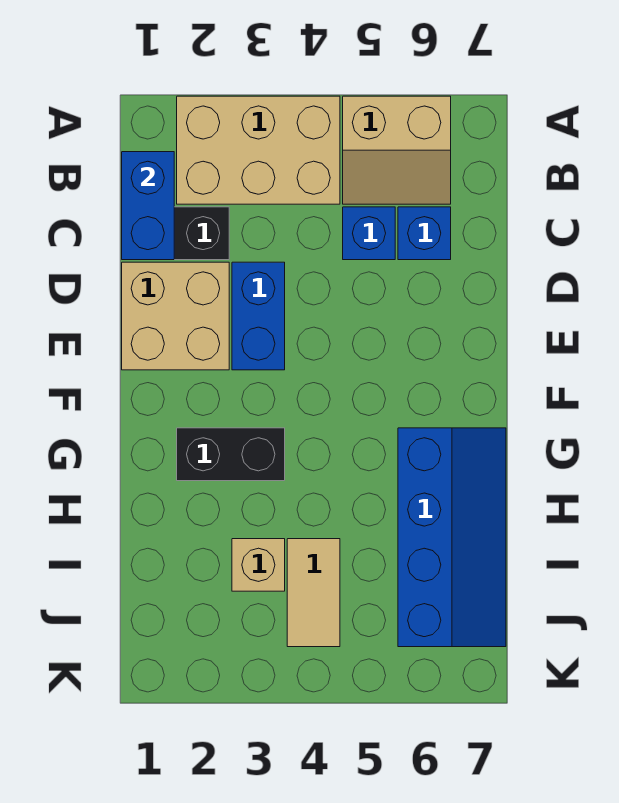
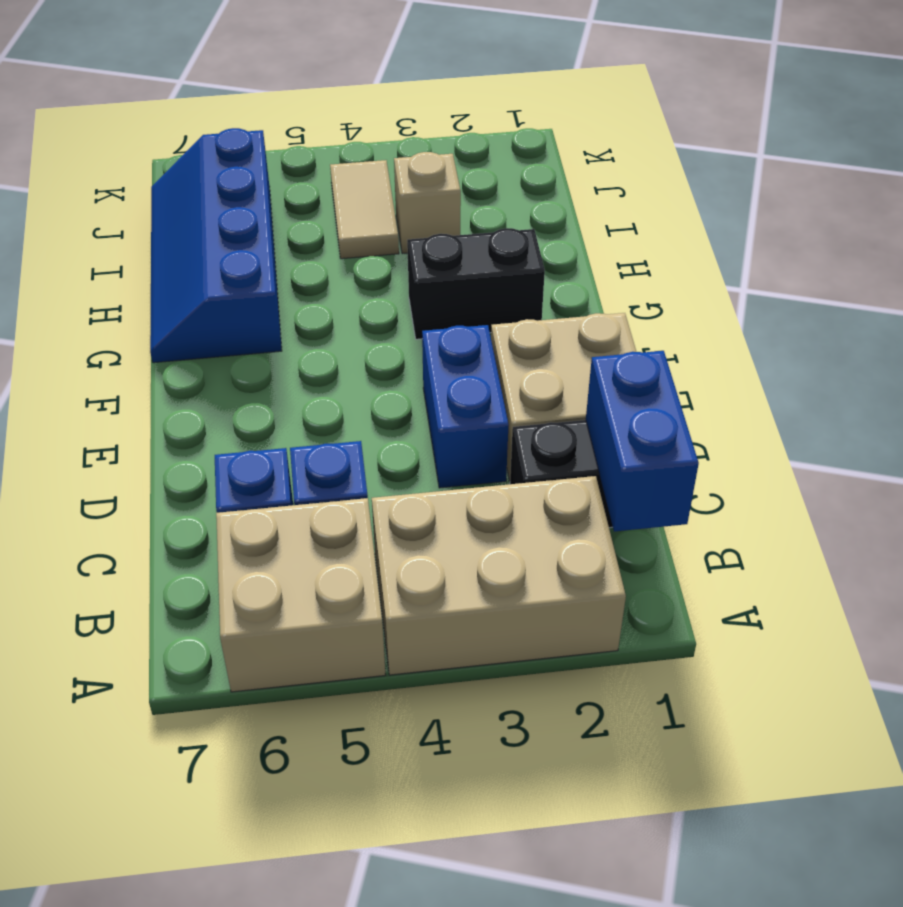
tan 2x2 slope [343,96,451,204] -> tan 2x2 brick [216,498,385,692]

